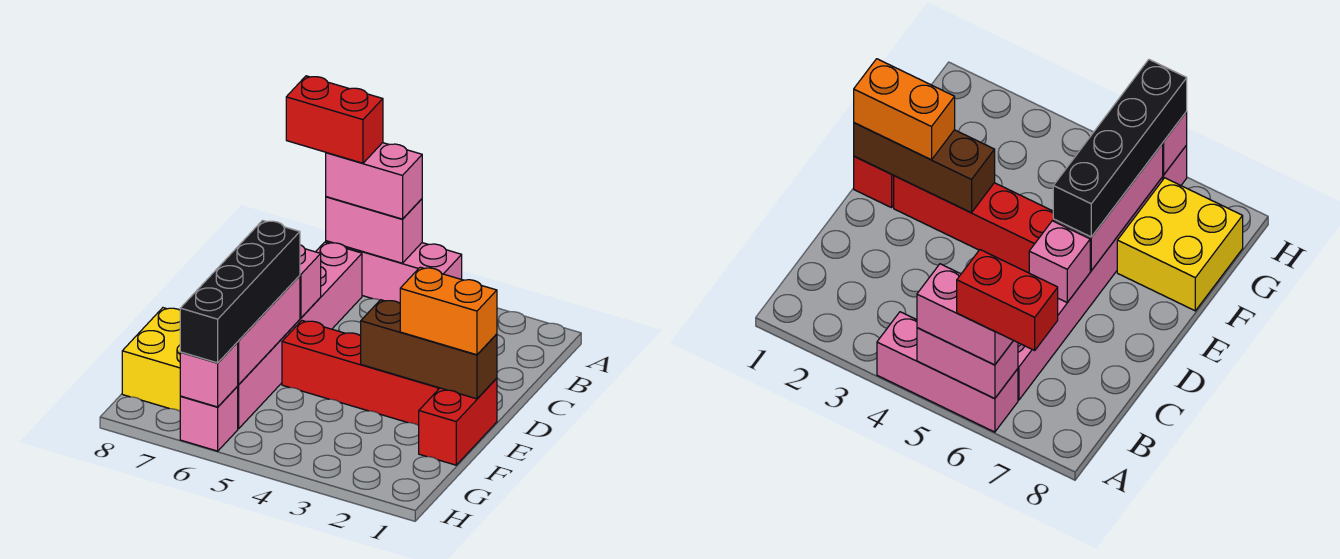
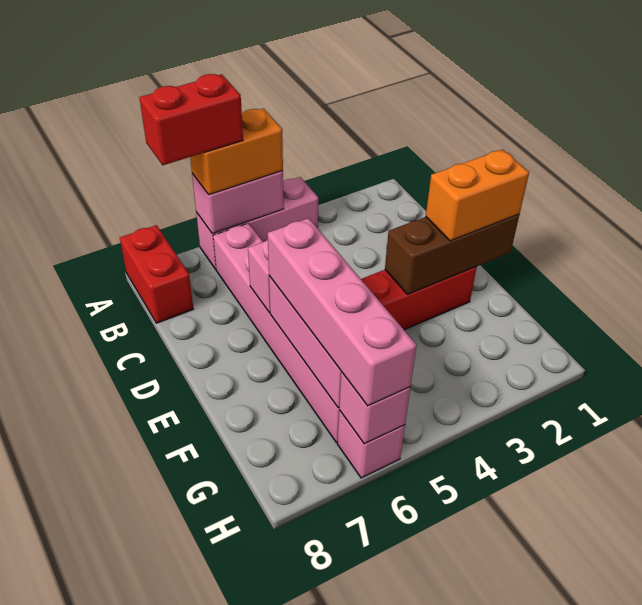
pink 1x2 brick [326,143,422,219] -> orange 1x2 brick [190,108,283,195]
red 1x2 brick [419,378,497,465] -> red 1x2 brick moved to [120,225,193,323]
black 1x4 brick [180,221,300,363] -> pink 1x4 brick [268,218,416,406]
yellow 2x2 brick [122,308,181,411] -> none

